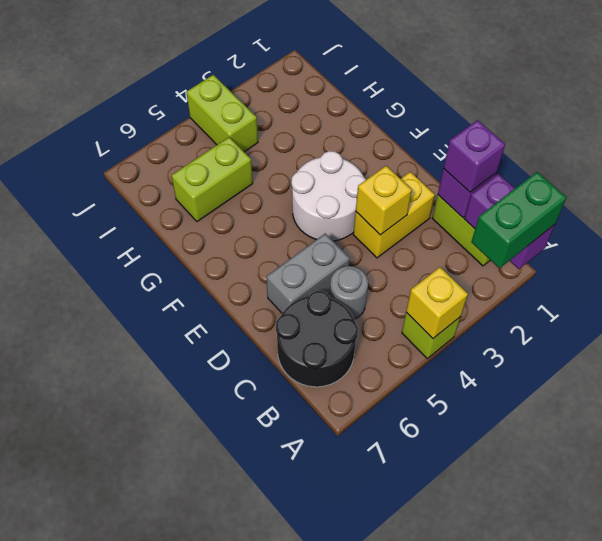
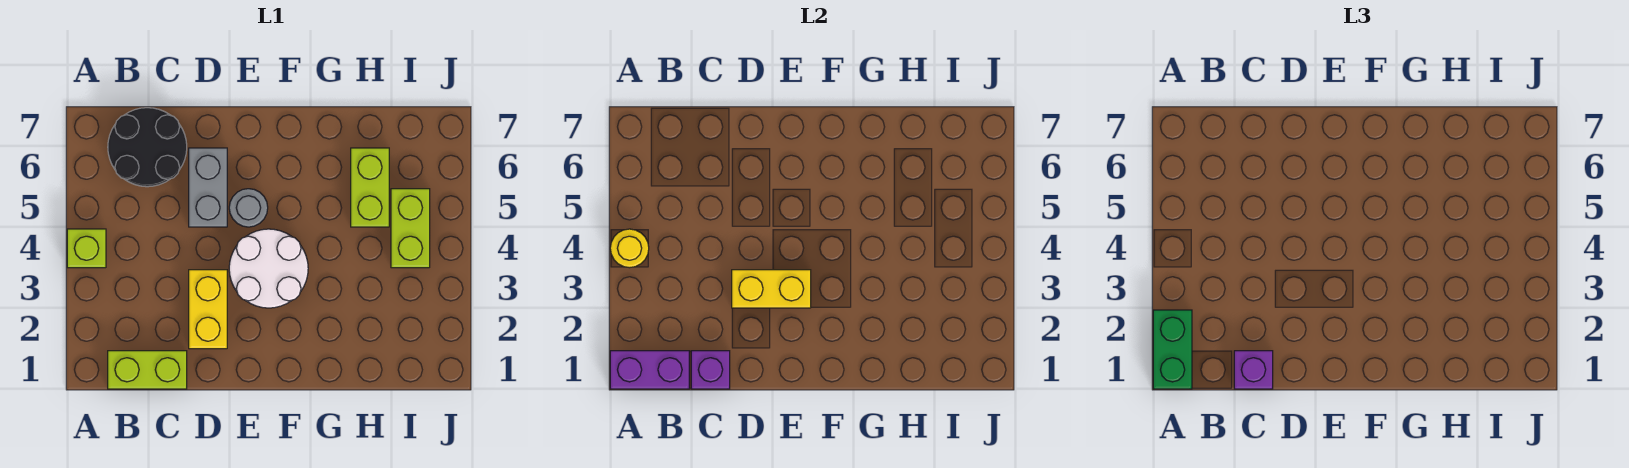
yellow 1x1 brick [406,267,468,338] -> yellow 1x1 round brick [610,229,649,268]
grey 1x1 round brick [330,266,368,319] -> grey 1x1 round brick moved to [229,189,268,227]
yellow 1x1 brick [356,166,412,235] -> yellow 1x2 brick [732,270,811,308]
lime 1x2 brick [186,75,258,152] -> lime 1x2 brick turned to [391,189,430,268]

